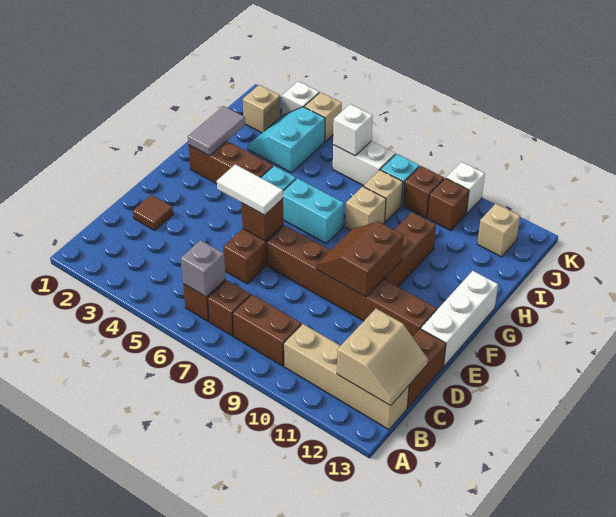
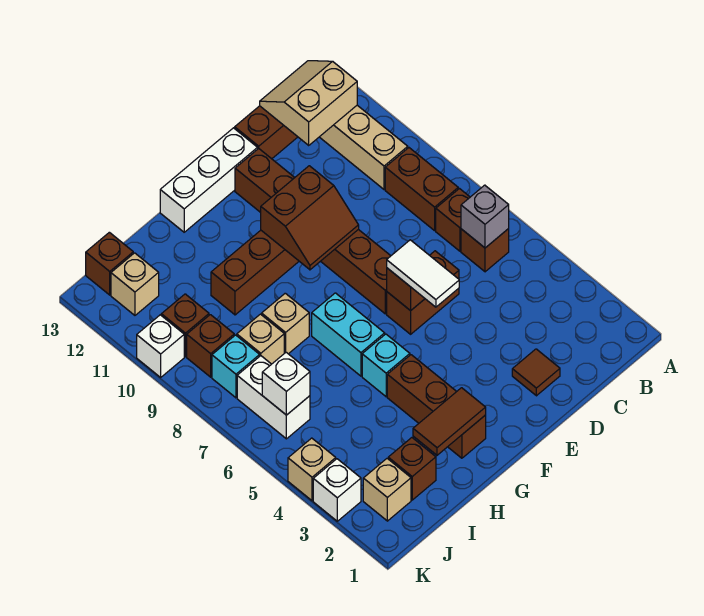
grey 1x2 tile [188,106,245,156] -> brown 1x2 tile [413,388,486,455]
none -> brown 1x1 brick [388,438,436,500]
cyan 2x2 slope [248,107,325,173] -> none
none -> brown 1x1 brick [86,232,133,295]

